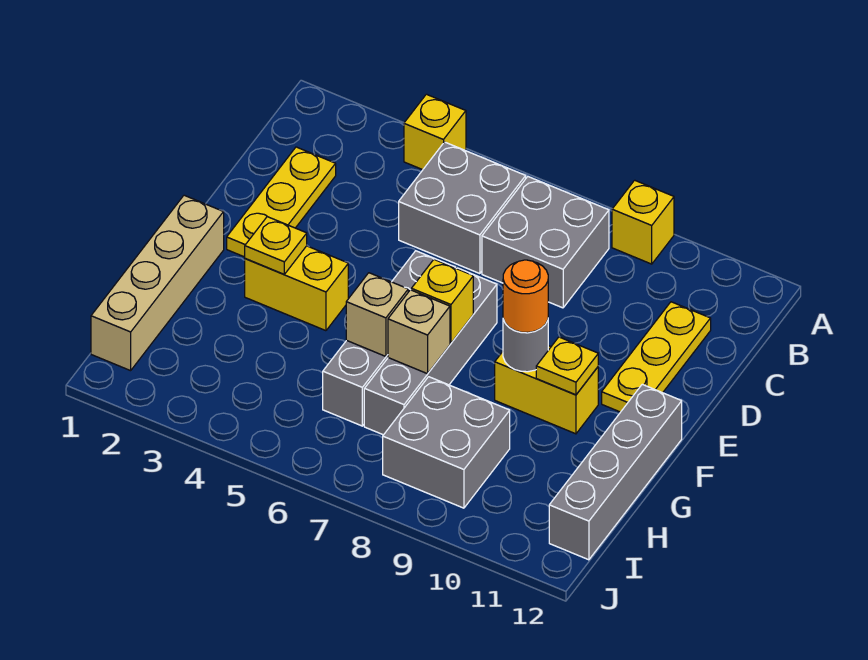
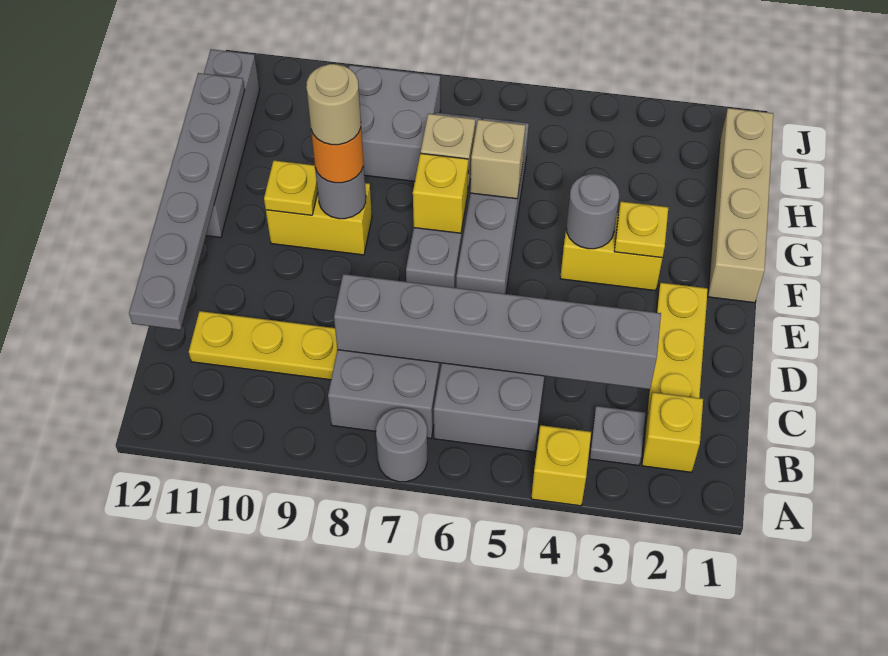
none -> grey 1x1 round brick [376,408,427,482]
yellow 1x1 brick [612,180,674,264] -> yellow 1x1 brick moved to [642,392,703,472]
none -> grey 1x1 plate [590,406,645,466]
none -> grey 1x6 brick [334,274,661,389]
yellow 1x3 plate [602,302,711,412] -> yellow 1x3 plate turned to [189,311,337,380]
none -> grey 1x6 plate [129,73,245,330]
none -> grey 1x1 round brick [566,174,619,249]
none -> tan 1x1 round brick [306,64,361,145]

